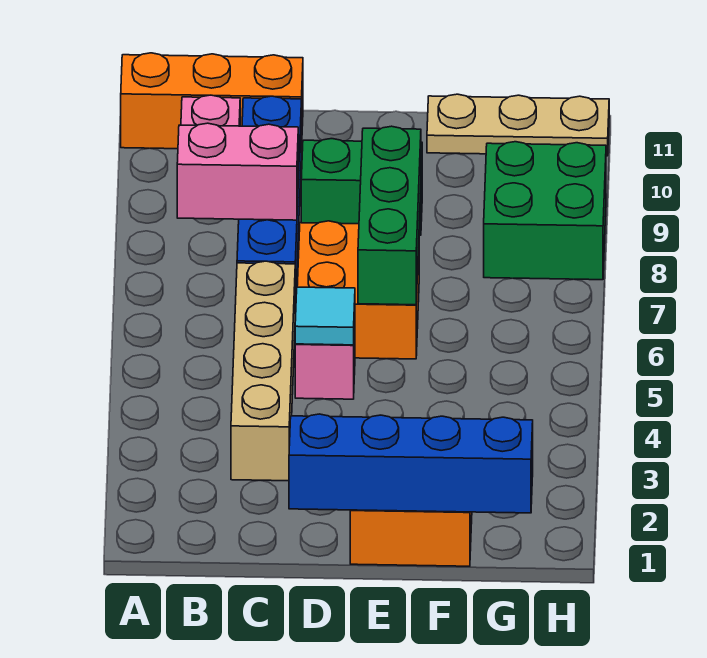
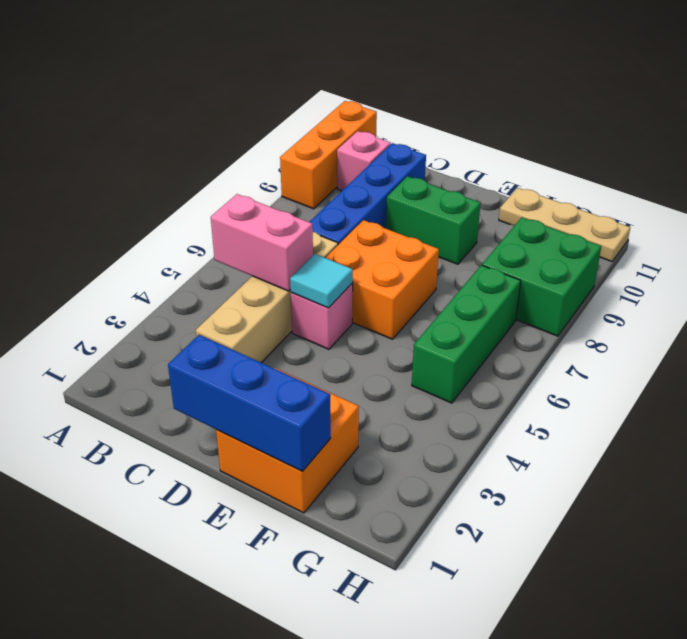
orange 1x3 brick [121,53,303,150] -> orange 1x3 brick turned to [280,101,377,209]
pink 1x2 brick [177,123,298,220] -> pink 1x2 brick moved to [211,194,313,291]
blue 1x4 brick [289,414,533,513] -> blue 1x3 brick [168,335,331,471]
green 1x3 brick [358,126,421,305] -> green 1x3 brick moved to [412,265,521,403]

